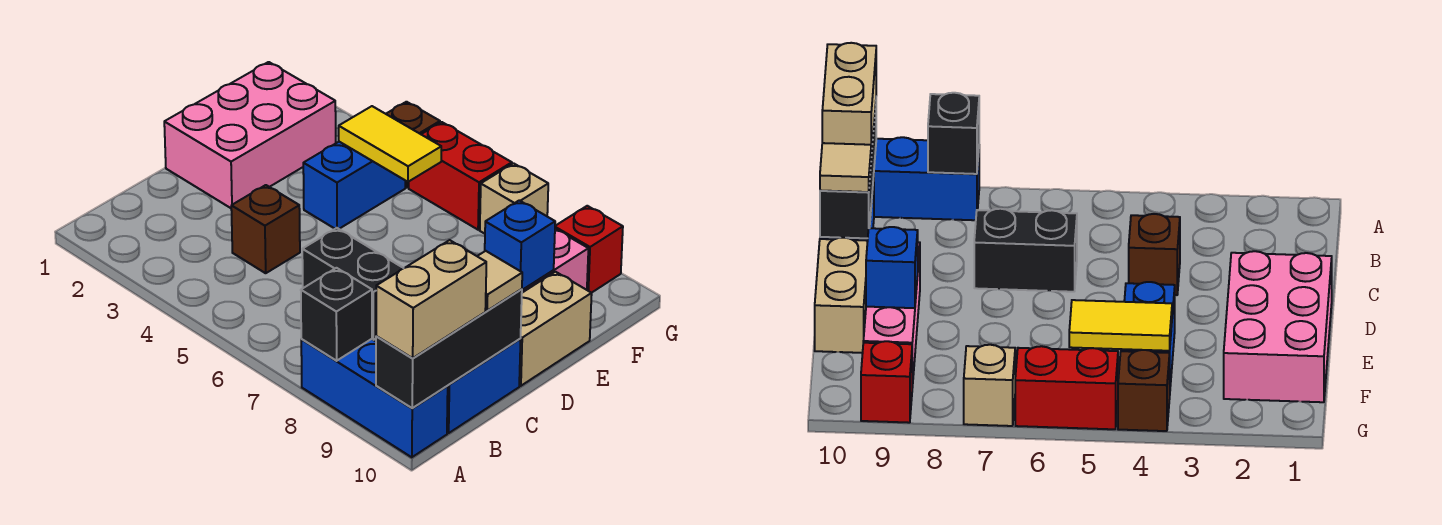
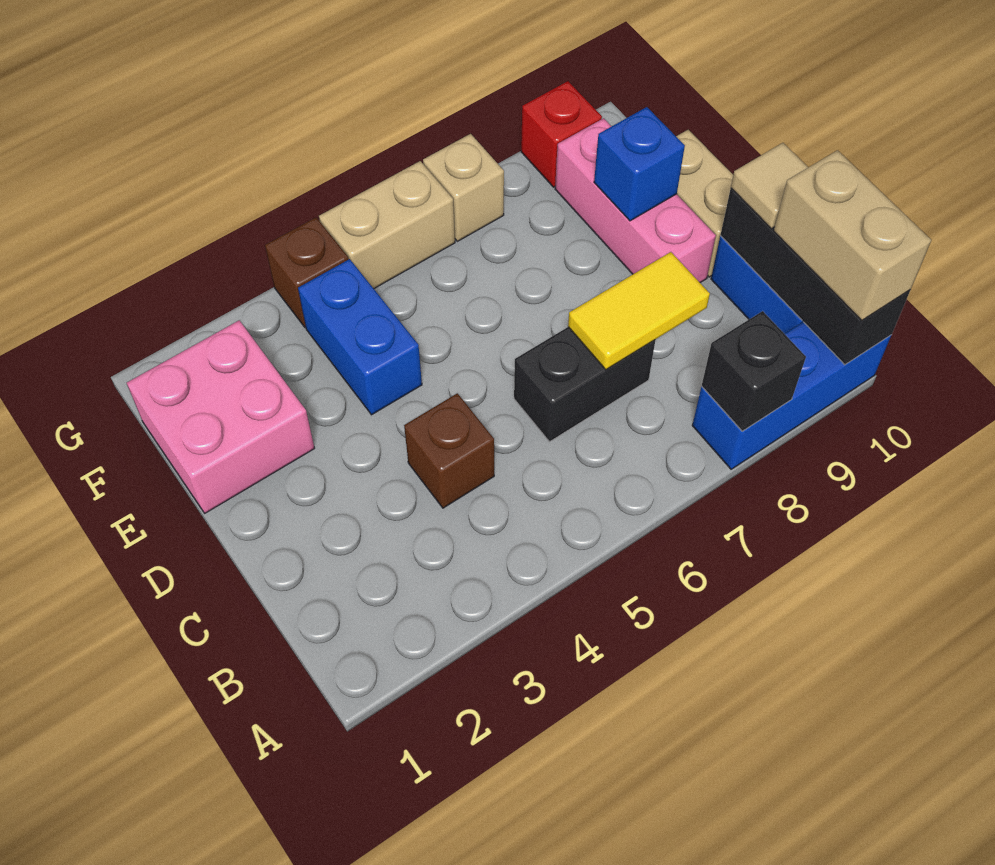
pink 2x3 brick [164,62,336,208] -> pink 2x2 brick [127,320,315,513]
yellow 1x2 tile [339,106,441,182] -> yellow 1x2 tile moved to [568,252,710,370]
red 1x2 brick [409,122,512,230] -> tan 1x2 brick [319,161,455,289]

